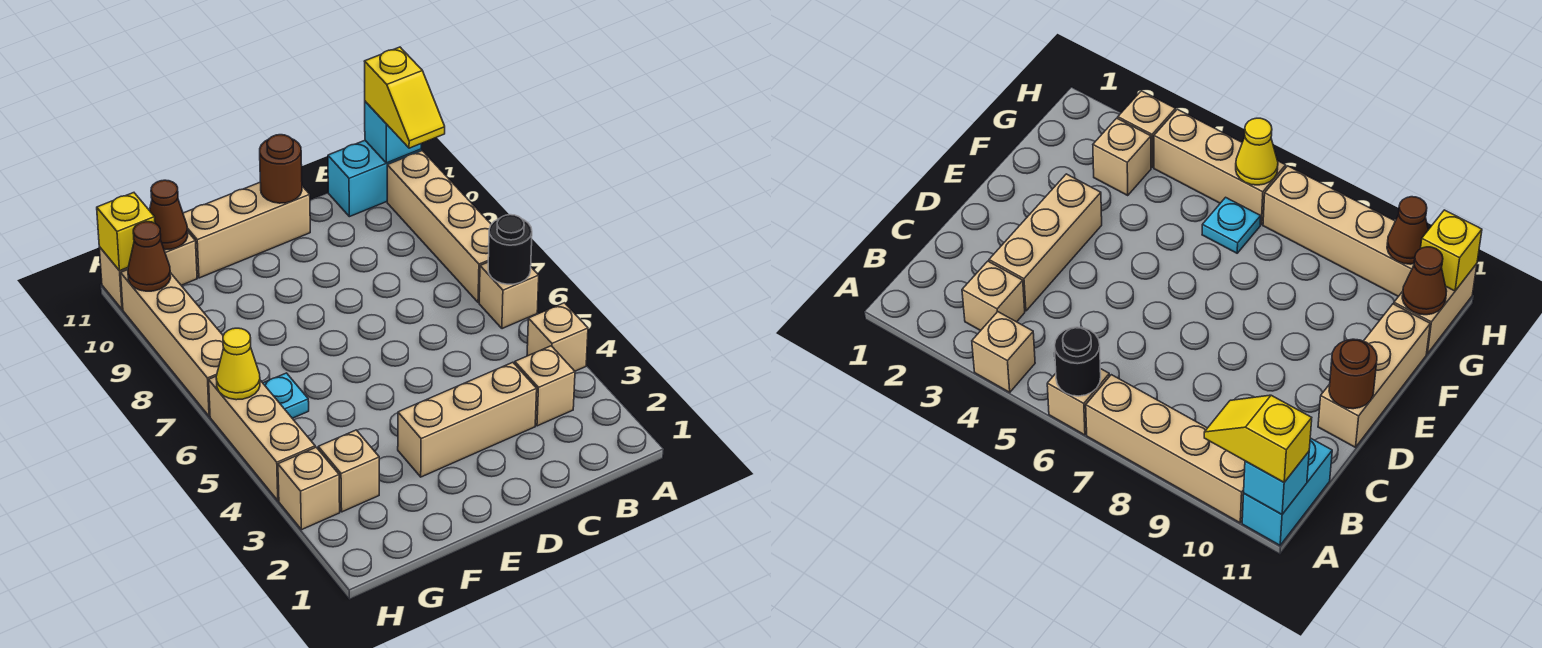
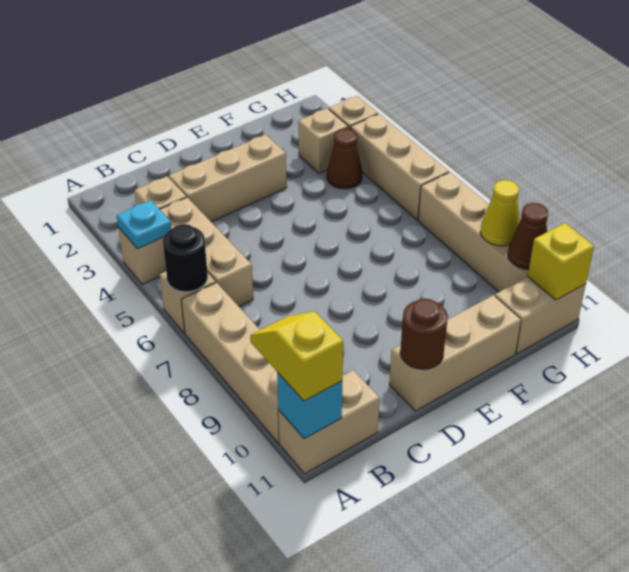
cyan 1x2 brick [328,140,421,217] -> tan 1x2 brick [278,370,380,474]
none -> tan 1x3 brick [160,197,253,306]
cyan 1x1 plate [263,373,309,418] -> cyan 1x1 plate moved to [117,200,171,249]
brown 1x1 cone [149,180,188,250] -> brown 1x1 cone moved to [327,129,362,189]
yellow 1x1 cone [216,328,260,400] -> yellow 1x1 cone moved to [480,180,520,246]

